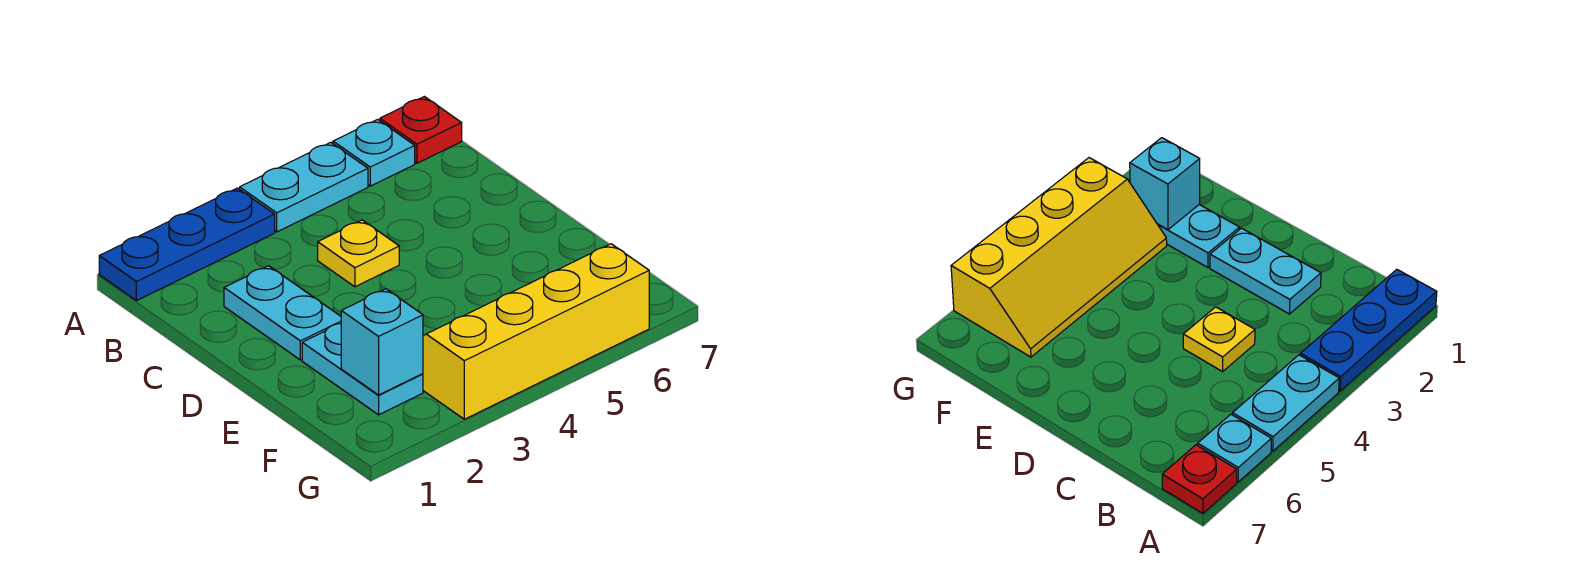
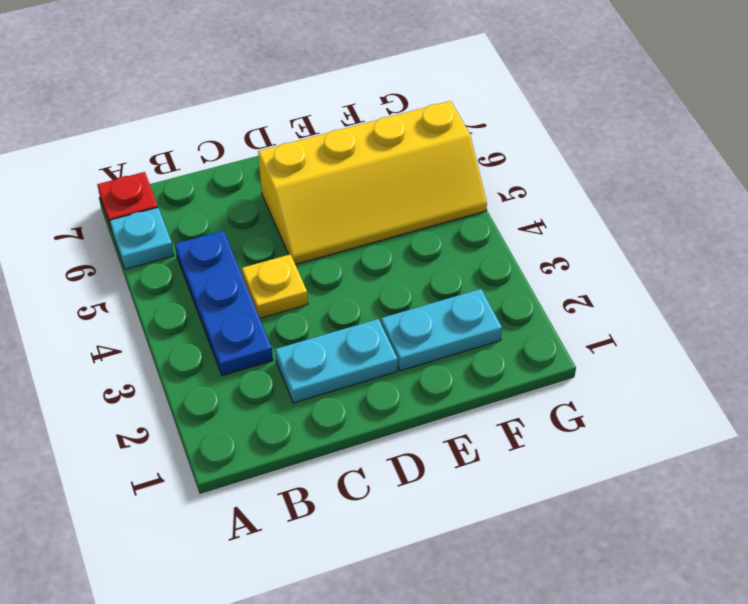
blue 1x3 plate [99,188,275,301] -> blue 1x3 plate moved to [175,231,273,376]
cyan 1x2 plate [240,142,368,232] -> none
cyan 1x1 brick [341,289,423,395] -> none
yellow 2x4 slope [423,244,649,419] -> yellow 2x4 slope turned to [258,101,487,264]

